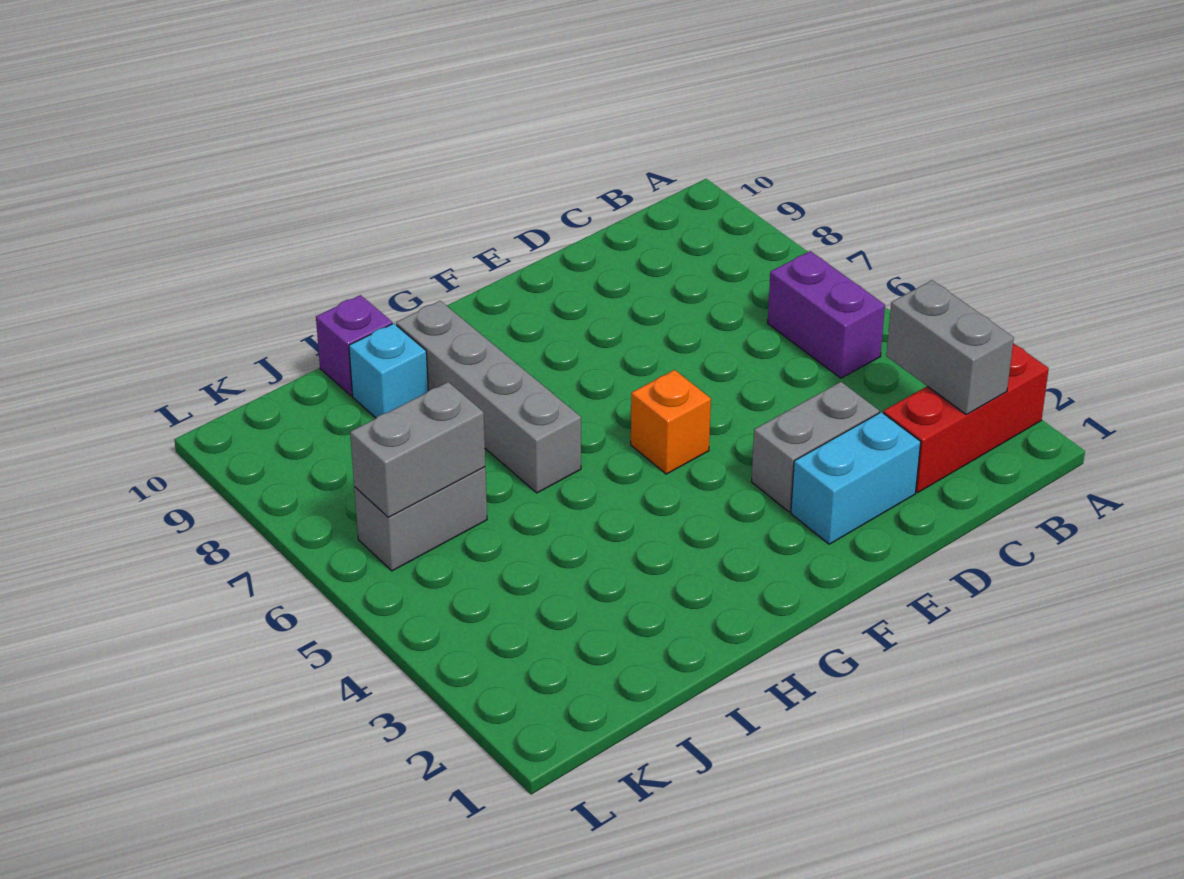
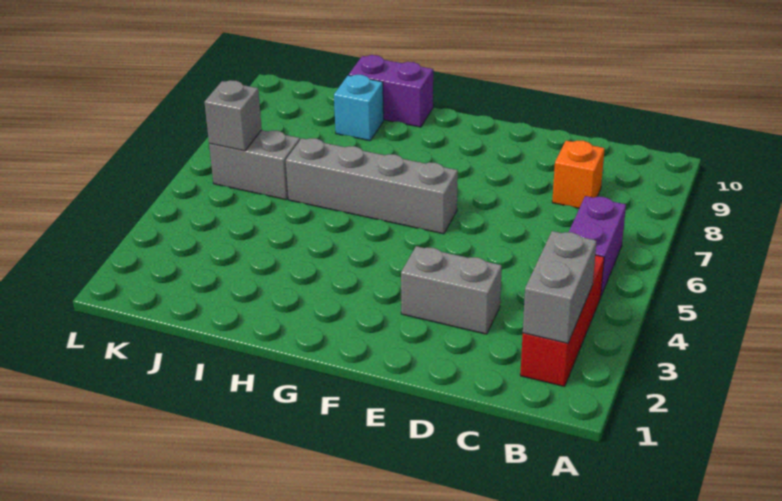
red 1x3 brick [883,343,1049,493] -> red 1x3 brick turned to [520,255,604,387]
cyan 1x2 brick [791,412,921,544] -> none
orange 1x1 brick [631,370,711,474] -> orange 1x1 brick moved to [552,141,605,208]
grey 1x4 brick [396,301,581,493] -> grey 1x4 brick turned to [286,138,458,234]
purple 1x1 brick [316,295,392,396] -> purple 1x2 brick [349,55,433,127]
grey 1x2 brick [350,382,485,517] -> grey 1x1 brick [205,80,262,151]

